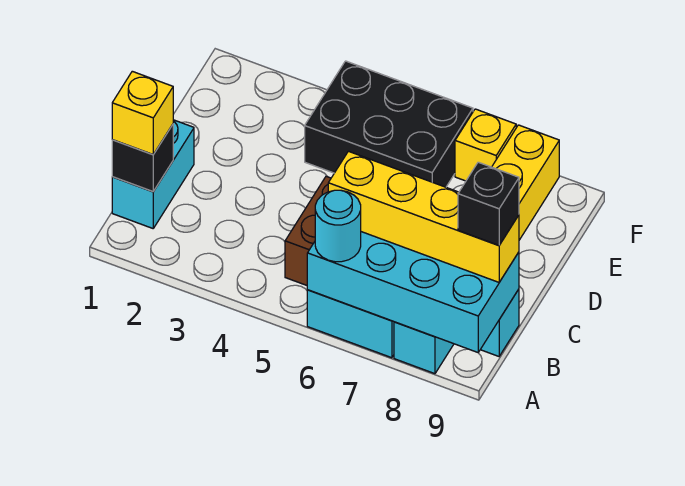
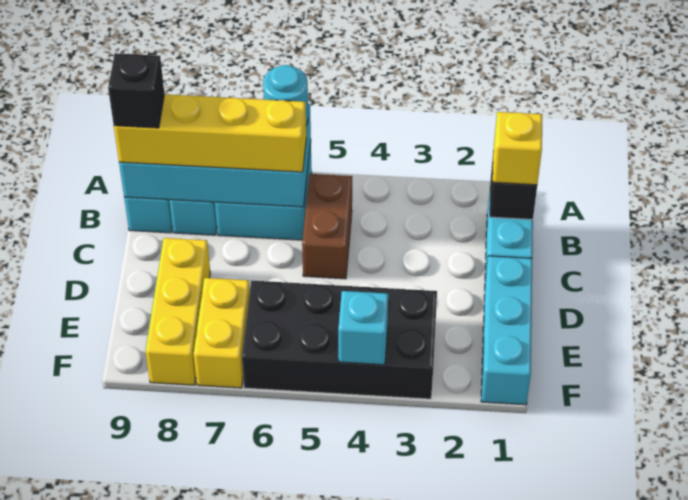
none -> cyan 1x3 brick [481,256,532,405]
black 2x3 brick [305,61,473,187] -> black 2x4 brick [242,280,437,399]
none -> cyan 1x1 brick [338,291,388,365]
yellow 1x1 brick [455,109,516,181] -> yellow 1x2 brick [194,278,250,388]

